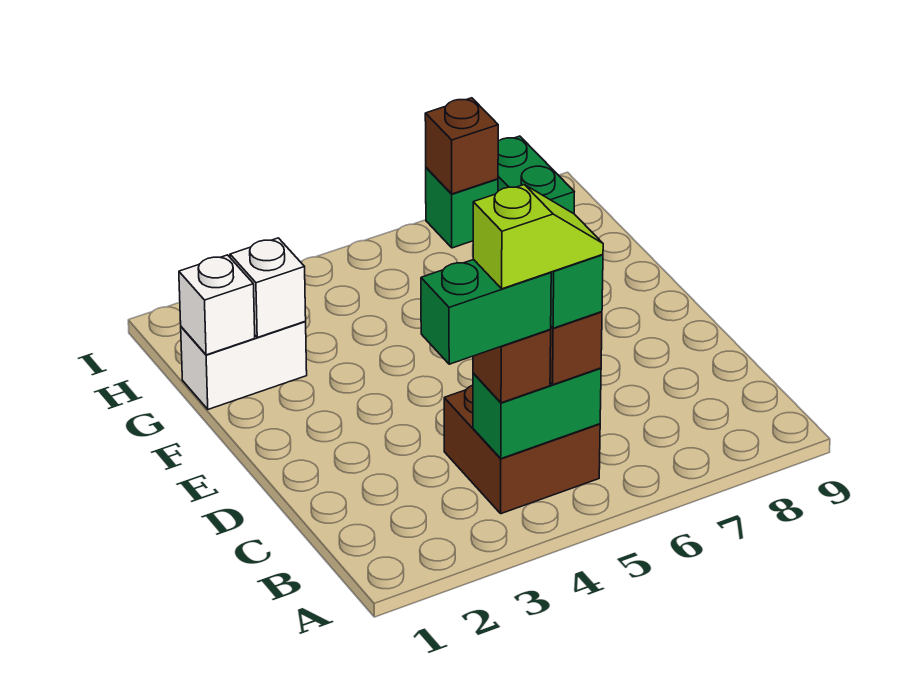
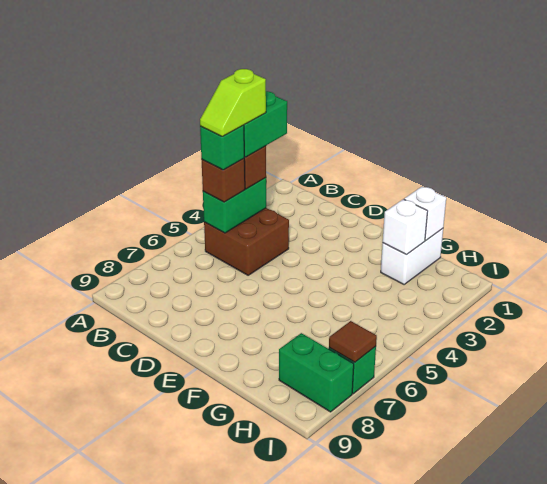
brown 1x1 brick [425,98,498,194] -> brown 1x1 tile [329,321,377,362]

